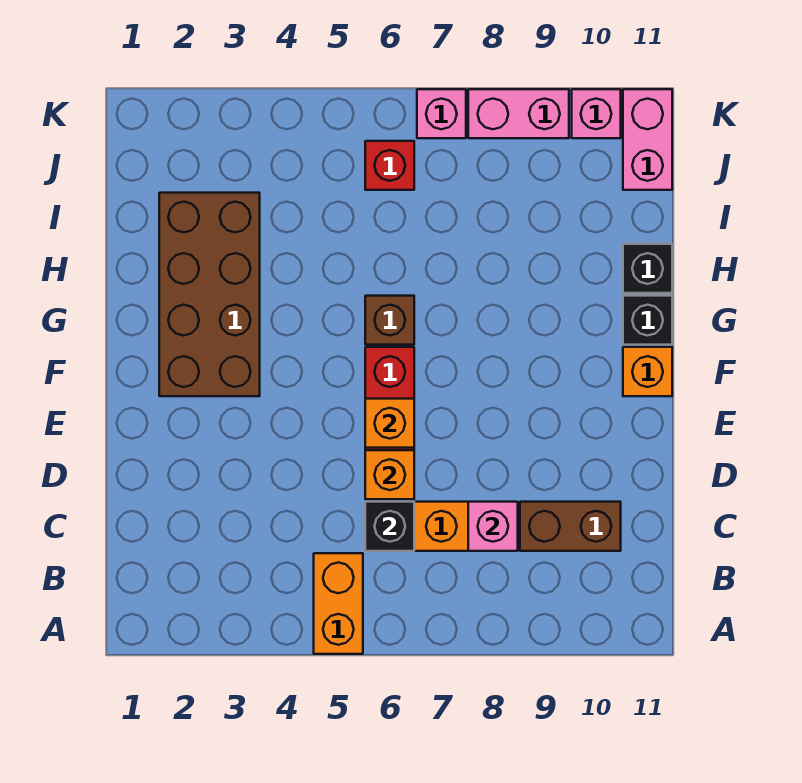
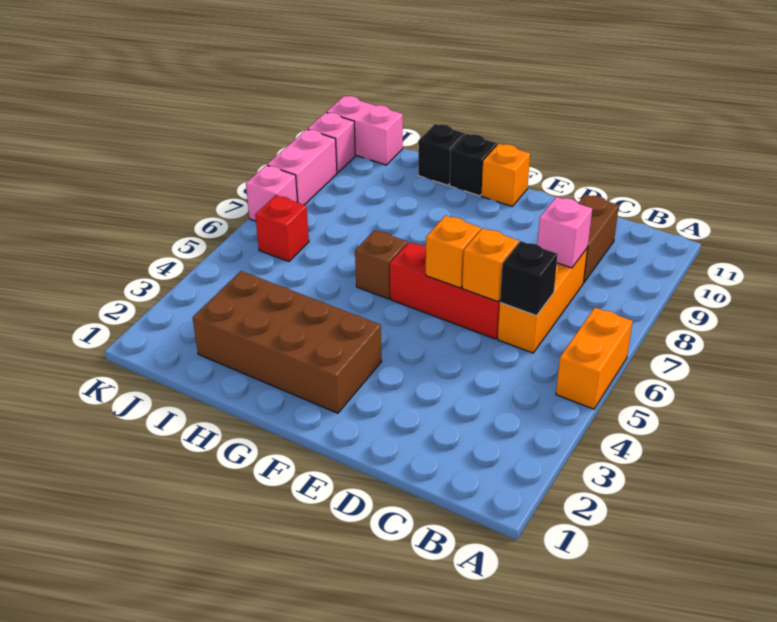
orange 1x2 brick [314,553,363,654] -> orange 1x2 brick turned to [556,308,633,409]

